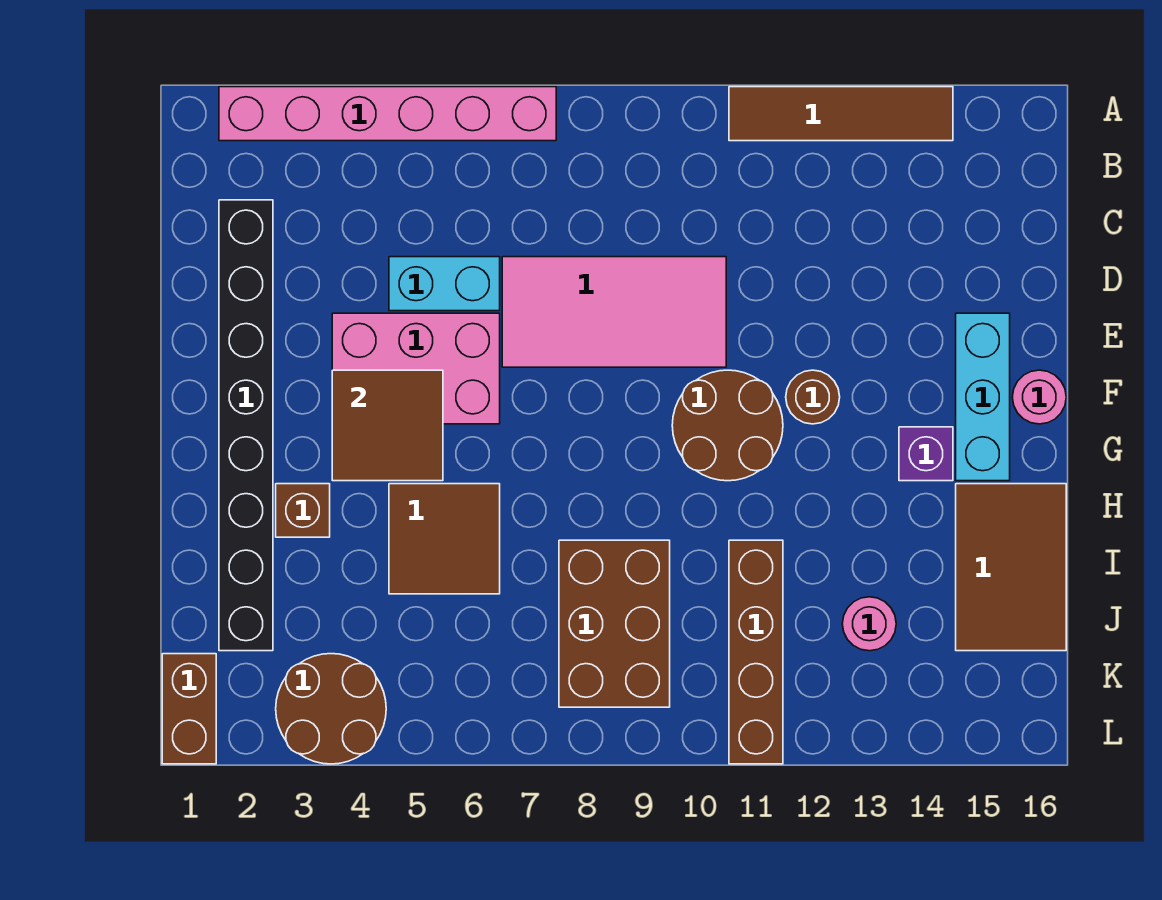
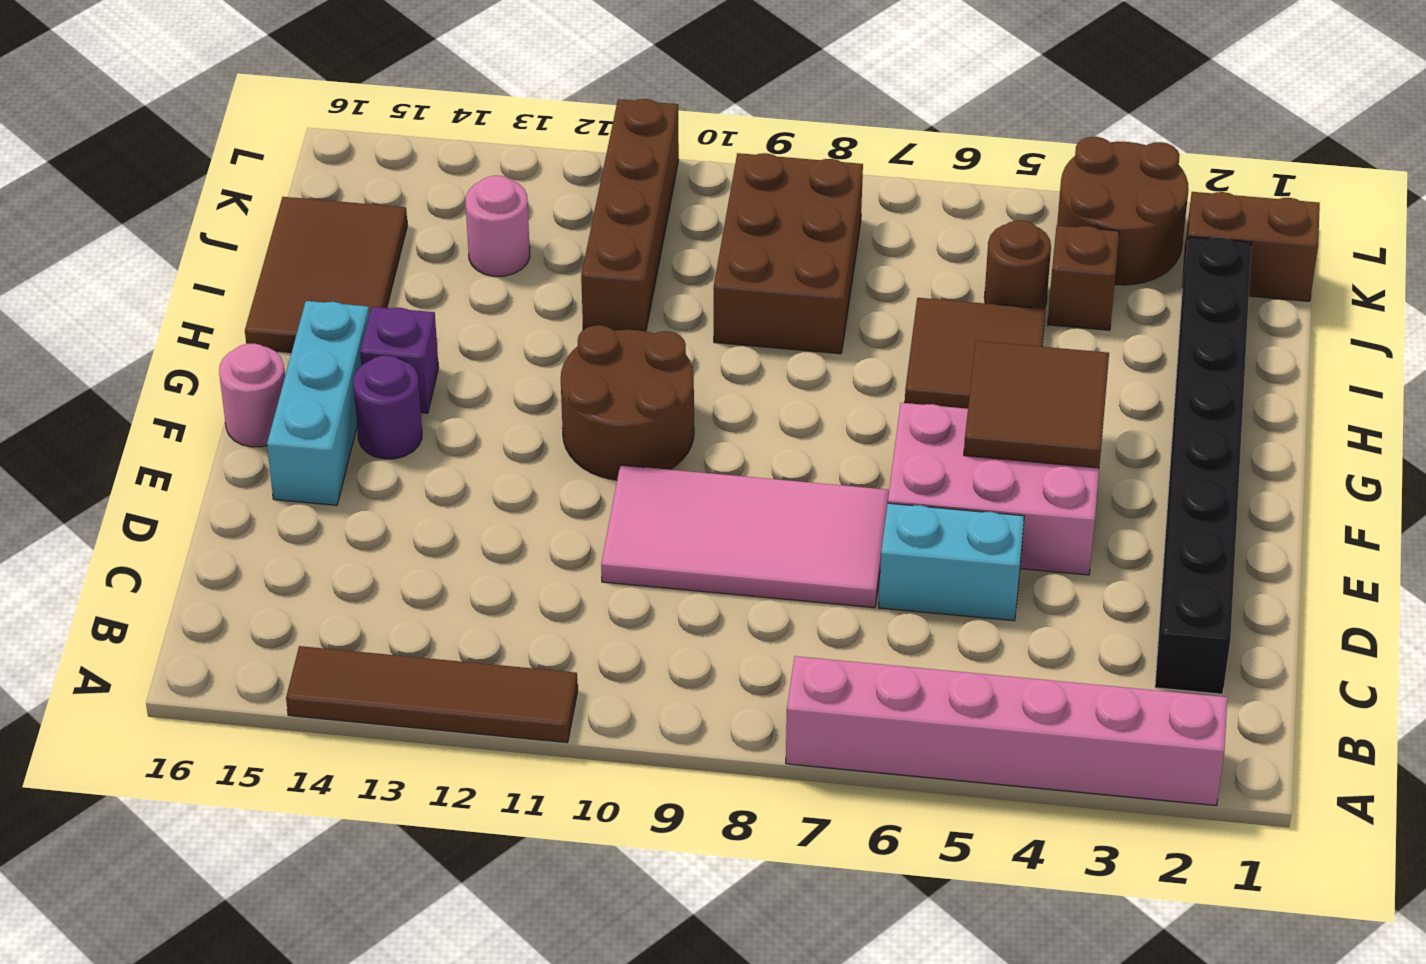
brown 1x1 round brick [786,370,840,424] -> brown 1x1 round brick moved to [984,220,1051,309]
none -> purple 1x1 round brick [353,355,422,459]
brown 1x1 brick [276,484,330,537] -> brown 1x1 brick moved to [1048,226,1119,330]
brown 1x2 brick [162,654,216,764] -> brown 1x2 brick turned to [1182,192,1320,301]

